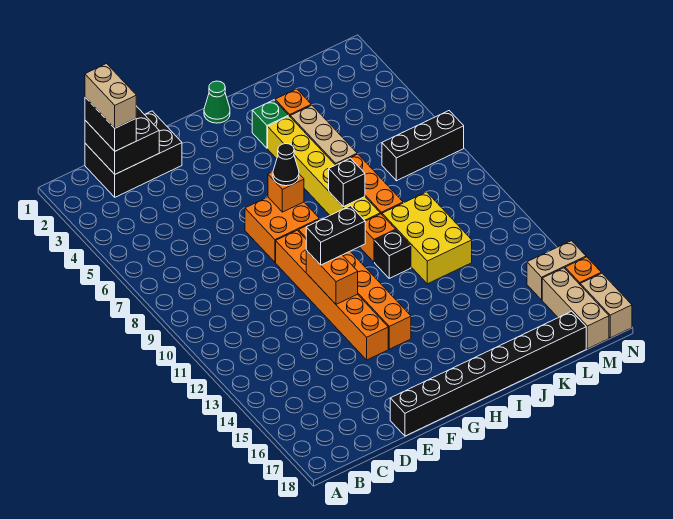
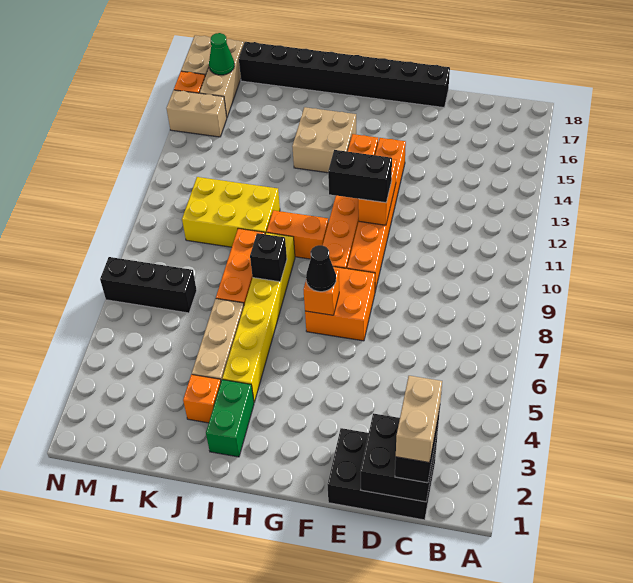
green 1x1 cone [204,81,230,123] -> green 1x1 cone moved to [209,33,234,75]
none -> tan 2x2 brick [292,107,356,173]
green 1x1 brick [252,100,289,148] -> green 1x2 brick [206,380,254,457]
orange 1x1 brick [360,214,396,262] -> orange 1x2 brick [267,210,328,259]
black 1x1 brick [375,230,411,278] -> none
yellow 2x3 brick [382,192,472,284] -> yellow 2x3 brick turned to [182,177,280,247]

